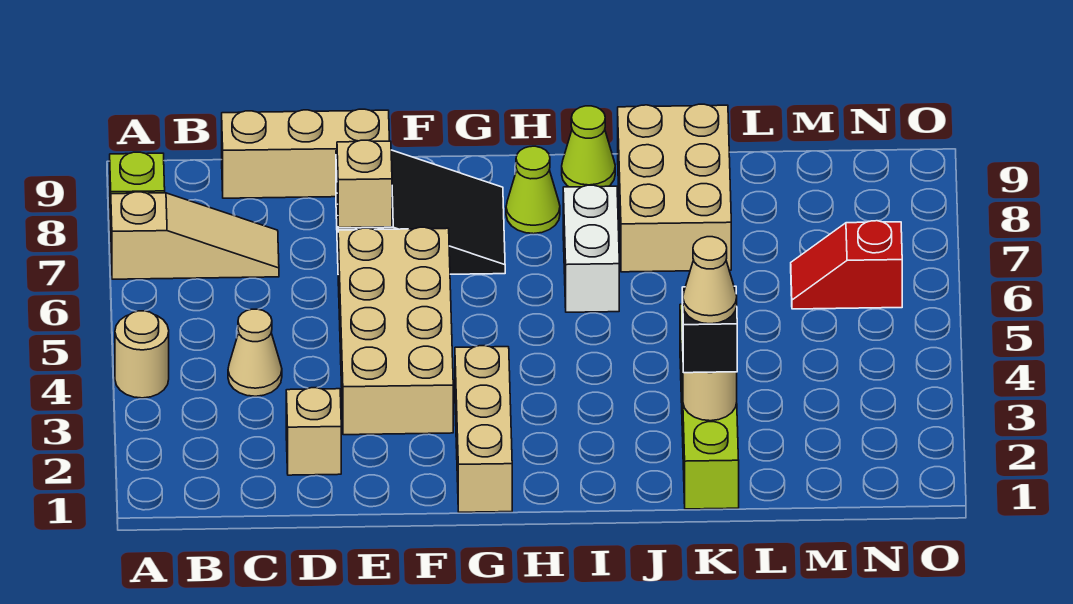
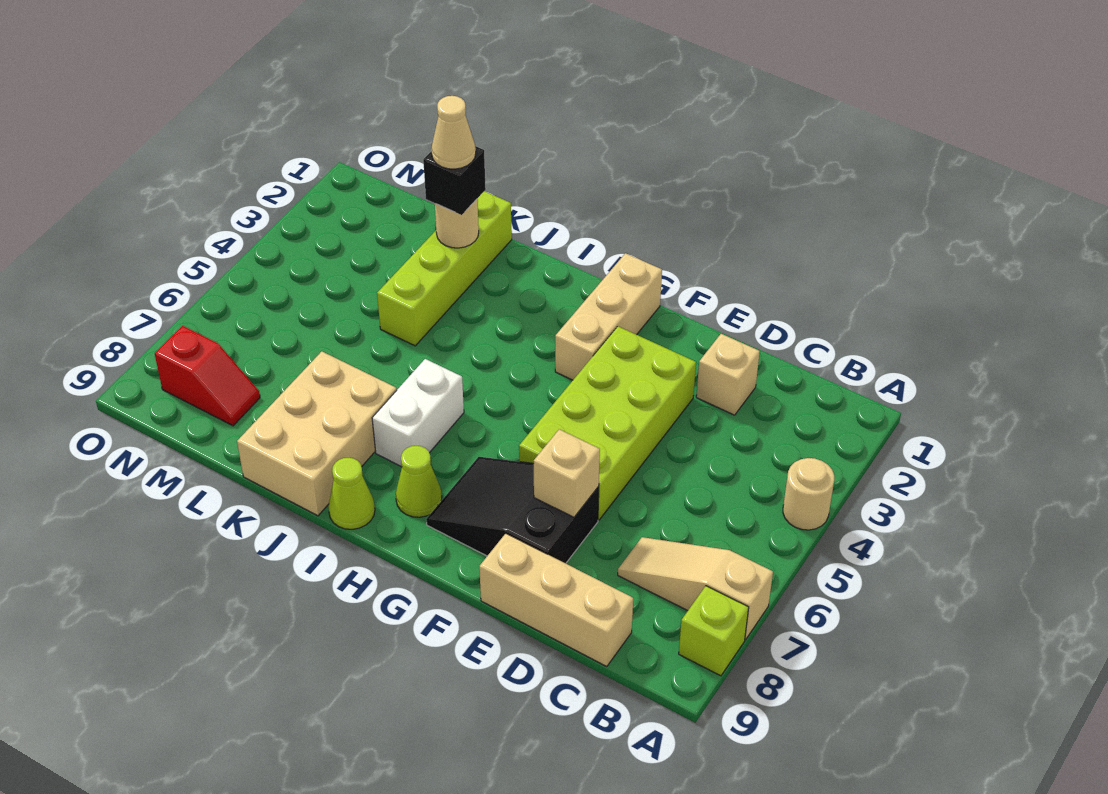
tan 1x1 cone [228,309,282,396] -> none
tan 2x4 brick [338,227,453,435] -> lime 2x4 brick [519,326,696,520]
red 1x2 slope [791,221,902,309] -> red 1x2 slope moved to [155,326,260,426]

